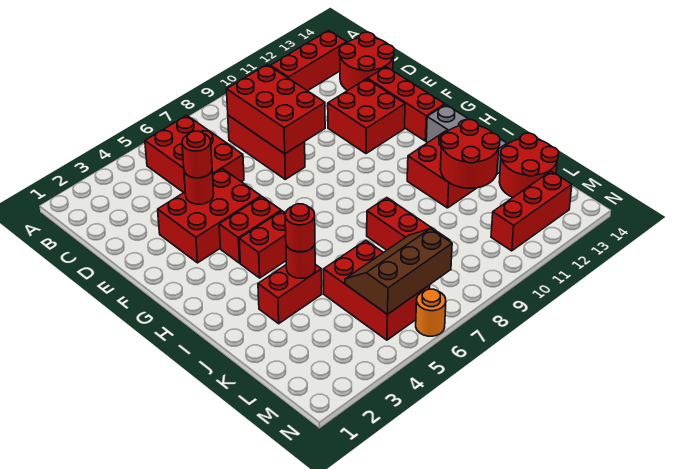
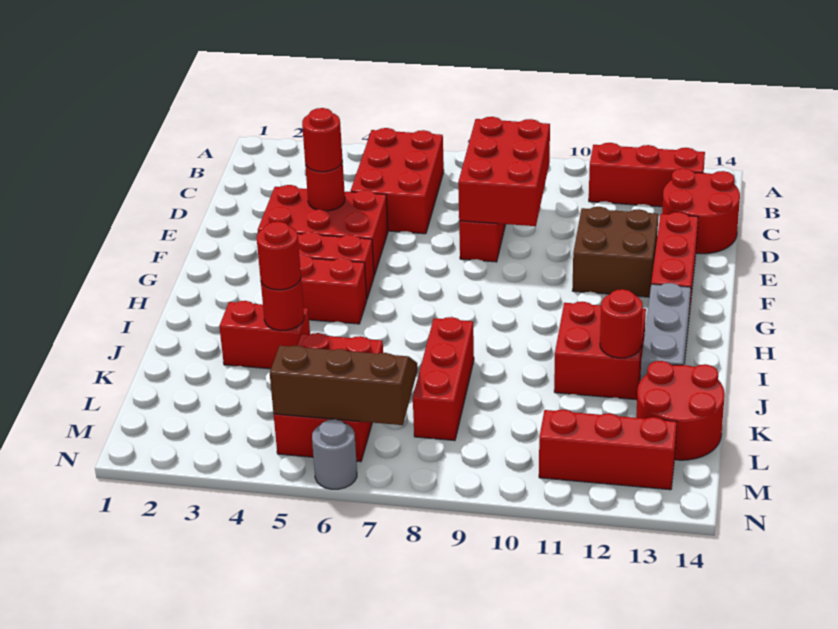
red 2x2 brick [328,79,405,154] -> brown 2x2 brick [572,207,658,297]
red 2x2 round brick [440,120,500,188] -> red 1x1 round brick [600,289,643,358]
orange 1x1 round brick [416,289,446,336] -> grey 1x1 round brick [312,419,357,489]

